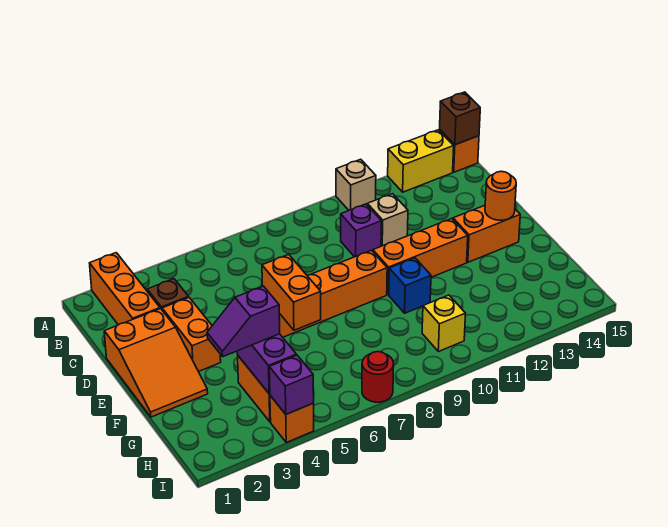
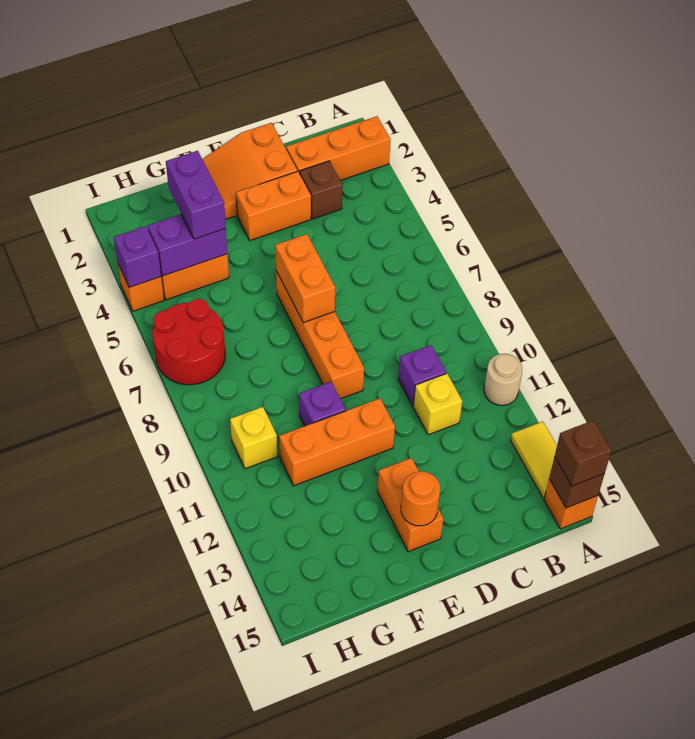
tan 1x1 brick [336,159,376,210] -> tan 1x1 round brick [484,354,522,405]
yellow 1x2 brick [388,130,454,192] -> yellow 1x2 tile [510,422,557,498]
none -> brown 1x1 brick [555,420,611,486]
tan 1x1 brick [367,194,408,246] -> yellow 1x1 brick [413,373,462,435]
orange 1x2 brick [262,254,321,330] -> orange 1x2 brick turned to [275,234,335,323]
orange 1x3 brick [373,219,468,295] -> orange 1x3 brick turned to [279,398,395,486]
blue 1x1 brick [389,258,431,313] -> purple 1x1 brick [299,382,346,426]
purple 1x2 slope [207,286,280,357] -> purple 1x2 brick [166,151,226,239]
red 1x1 round brick [362,352,394,402] -> red 2x2 round brick [153,299,225,385]

